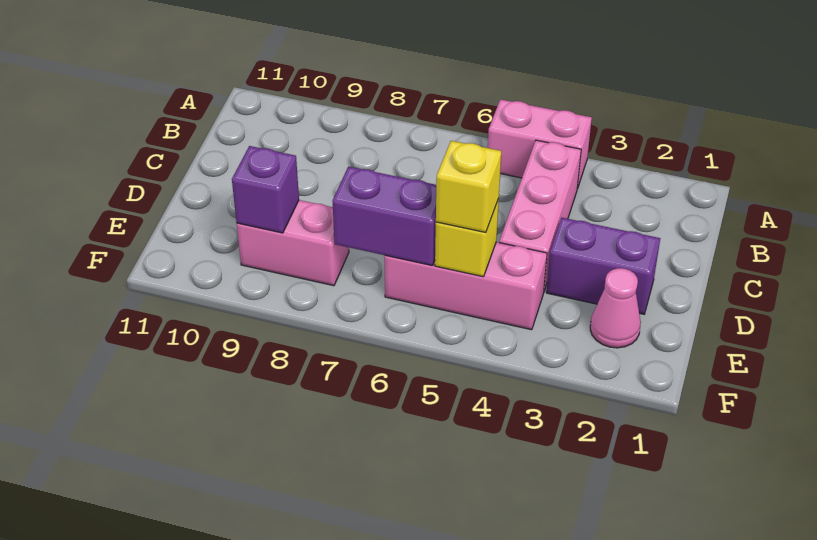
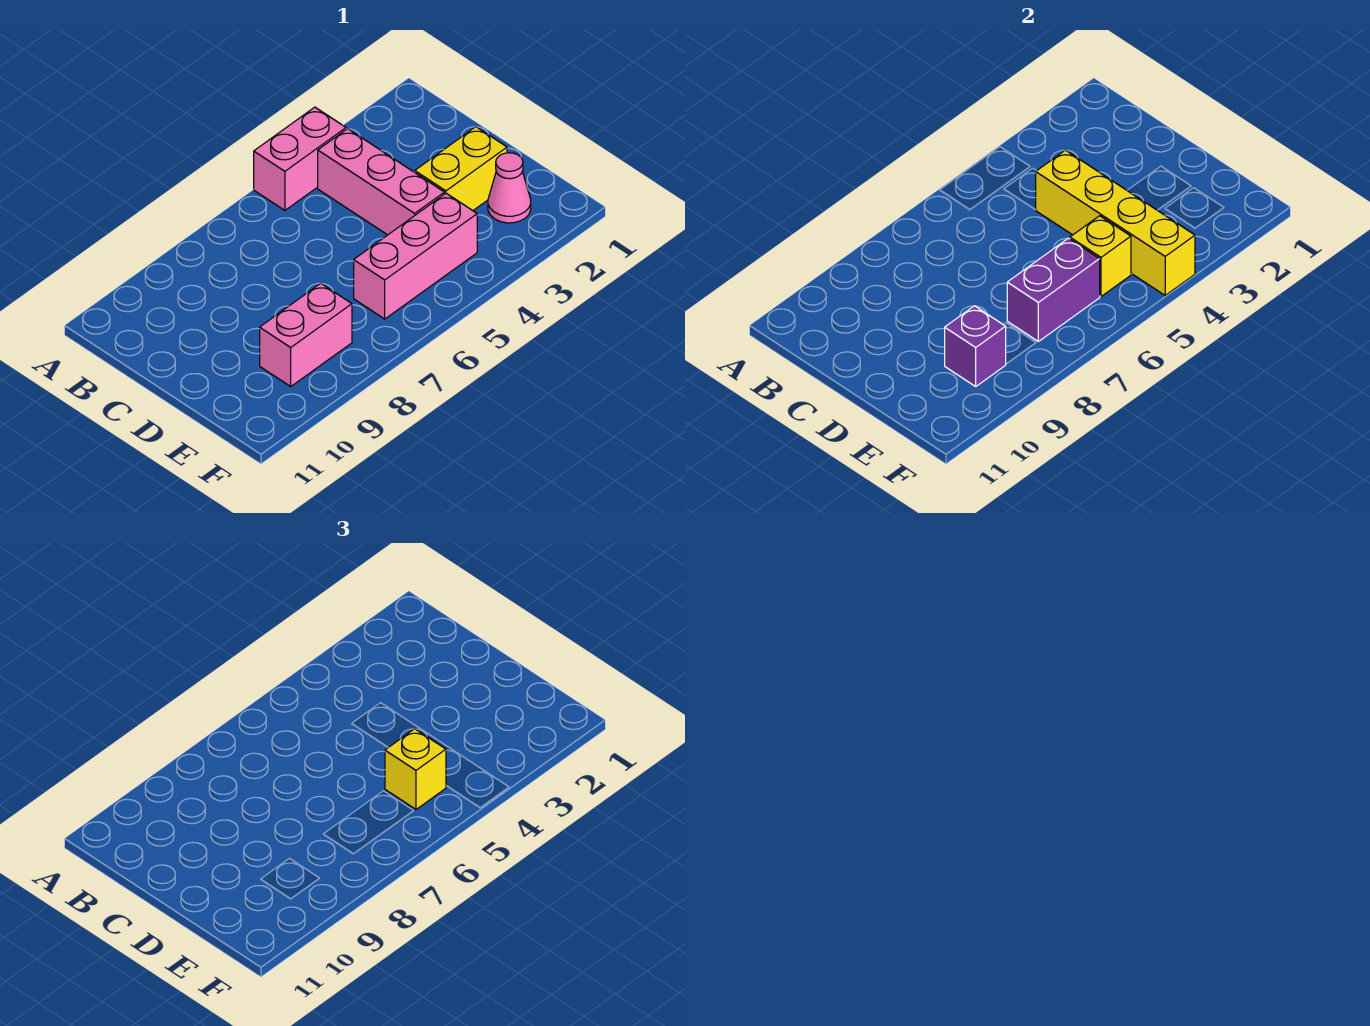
none -> yellow 1x4 brick [1036,150,1195,295]
purple 1x2 brick [546,218,660,314] -> yellow 1x2 brick [415,127,507,211]

